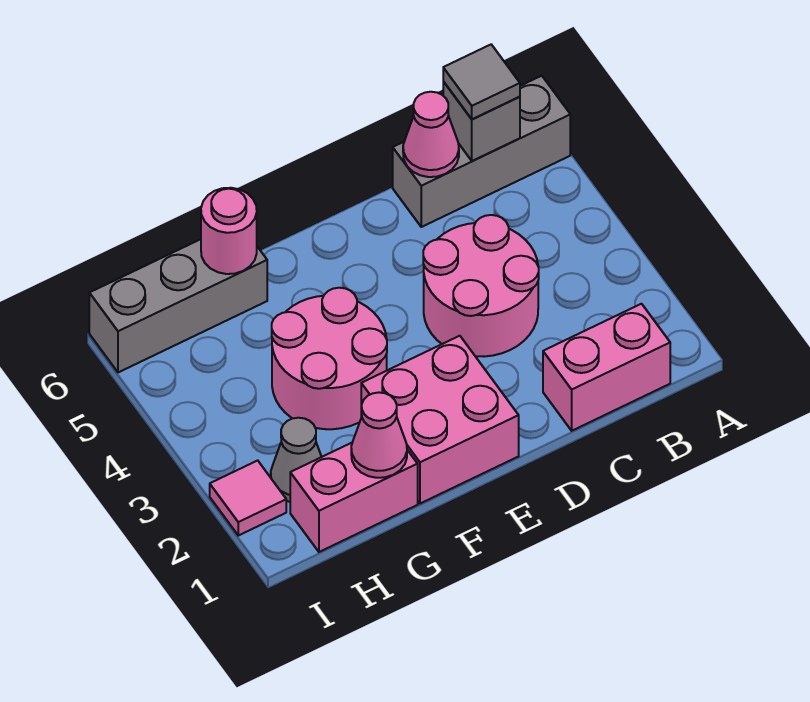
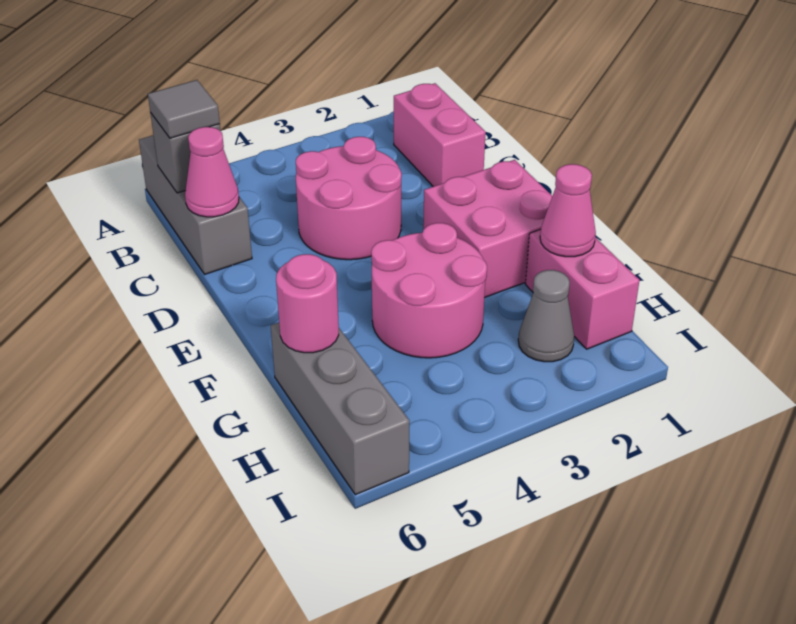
pink 1x1 tile [210,461,286,535] -> none

